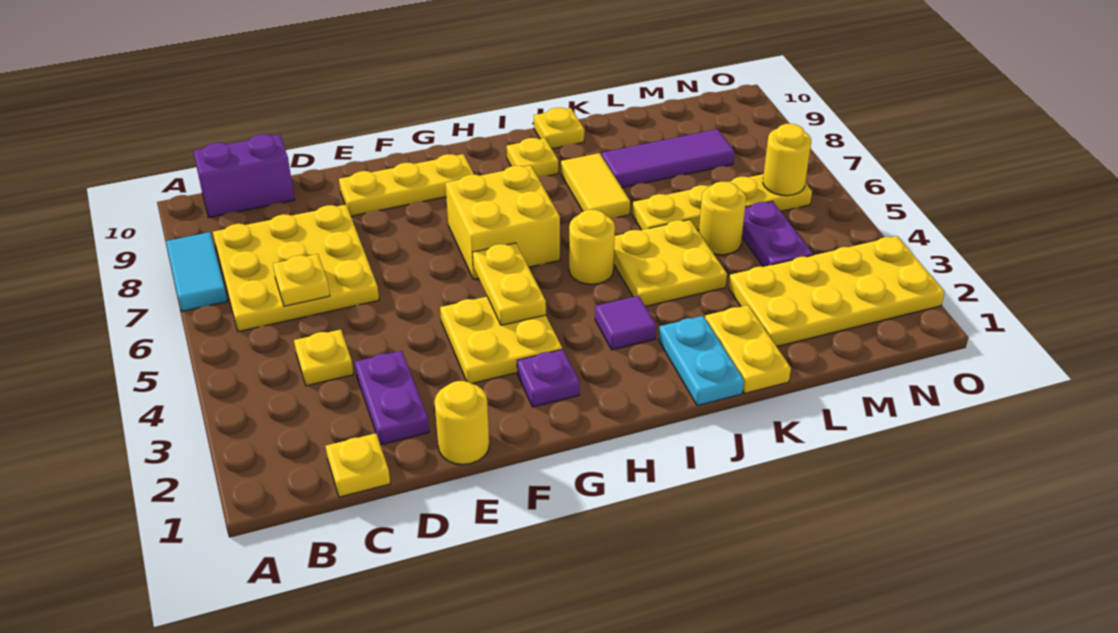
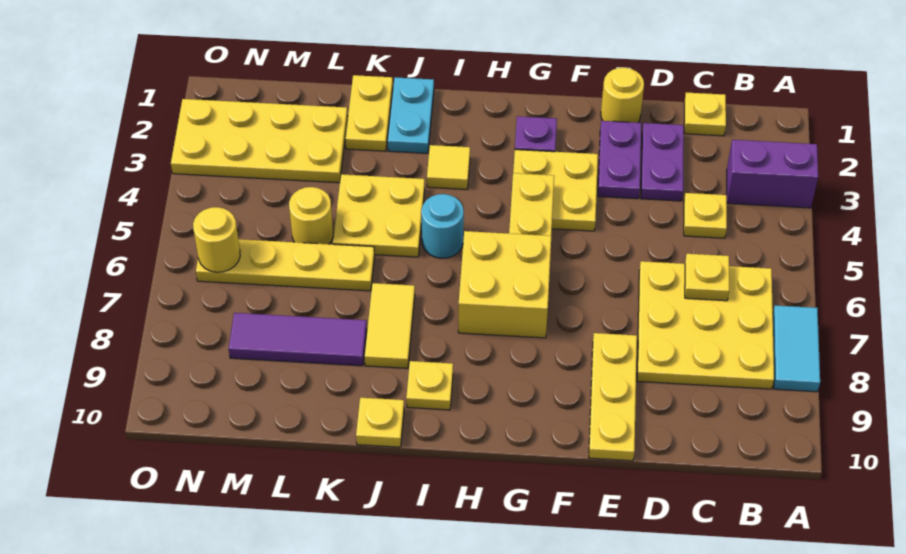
purple 1x2 brick [193,134,295,217] -> purple 1x2 brick moved to [727,140,818,208]
yellow 1x3 plate [339,154,474,216] -> yellow 1x3 plate turned to [589,333,637,461]
purple 1x1 tile [595,296,656,350] -> yellow 1x1 tile [427,145,470,189]
yellow 1x1 round brick [569,210,615,284] -> cyan 1x1 round brick [421,194,464,258]
purple 1x2 plate [742,201,813,267] -> purple 1x2 plate moved to [598,121,641,199]

